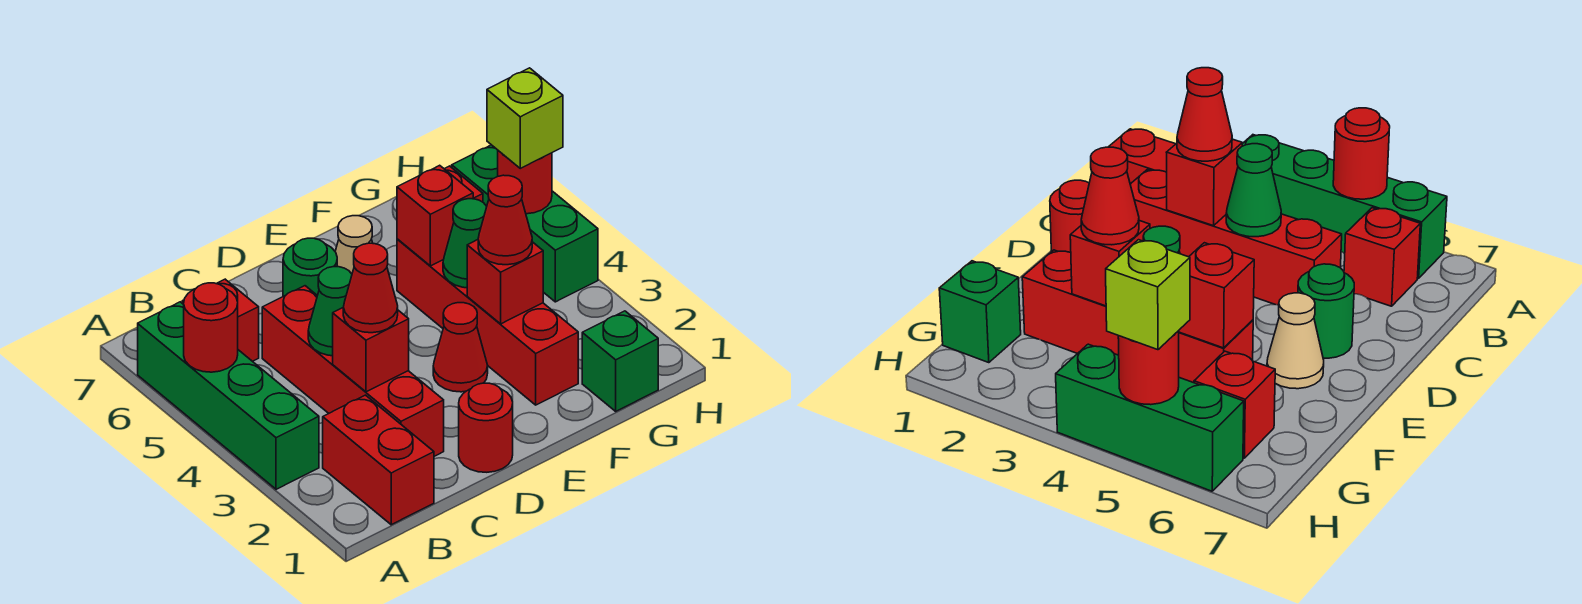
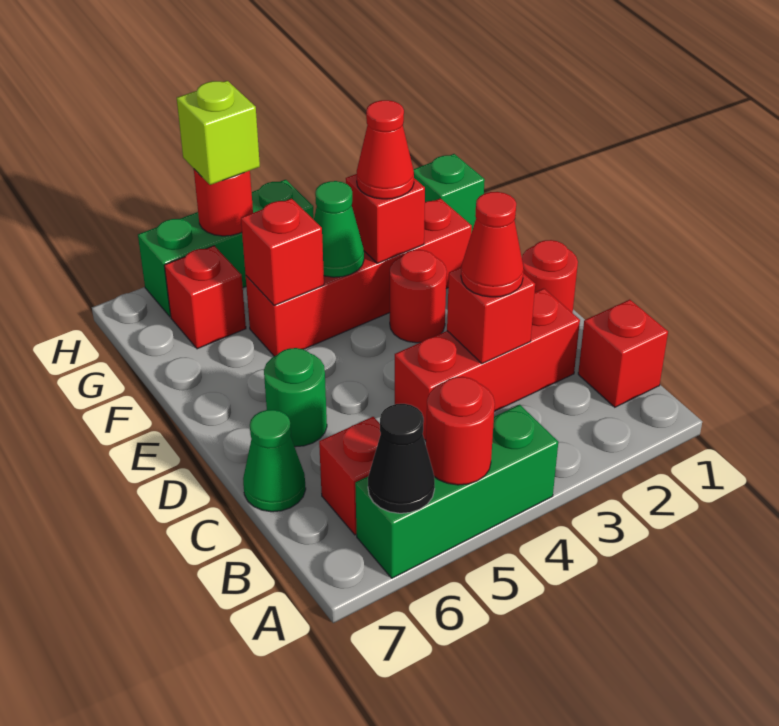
green 1x4 brick [138,302,319,489] -> green 1x3 brick [355,405,558,578]
none -> black 1x1 cone [368,404,435,513]
red 1x2 brick [323,395,434,525] -> red 1x1 brick [578,300,668,407]
red 1x4 brick [262,286,444,456] -> red 1x3 brick [395,289,580,441]
green 1x1 cone [308,267,352,356] -> green 1x1 cone moved to [243,410,306,512]
red 1x1 cone [433,303,488,392] -> red 1x1 round brick [390,250,447,343]
tan 1x1 cone [335,216,372,274] -> none

